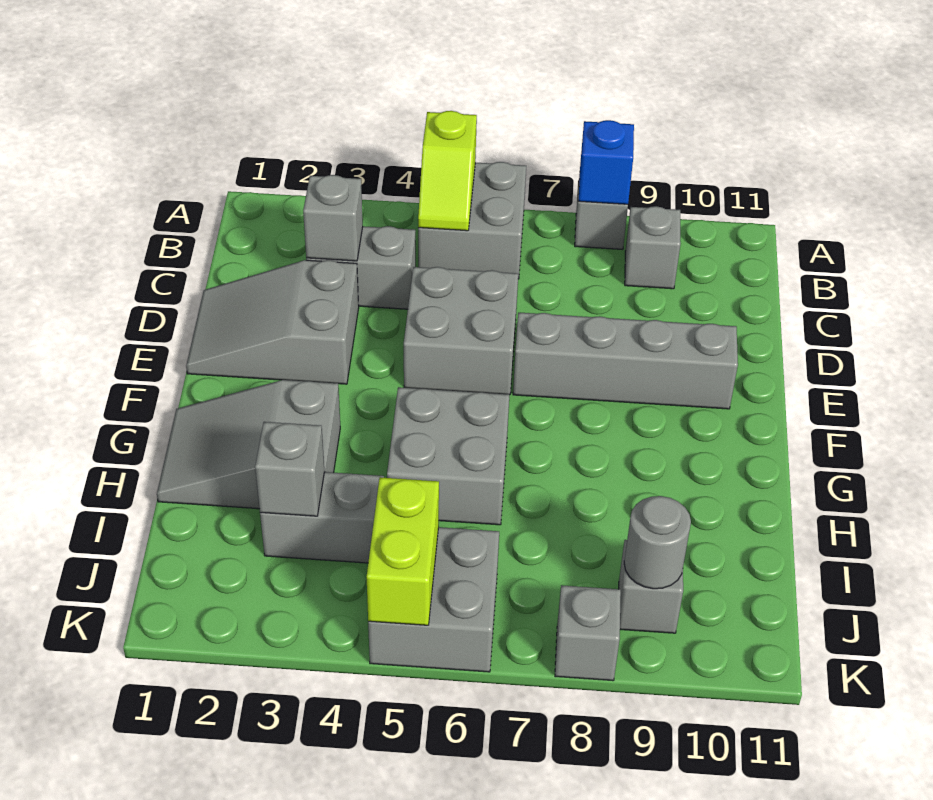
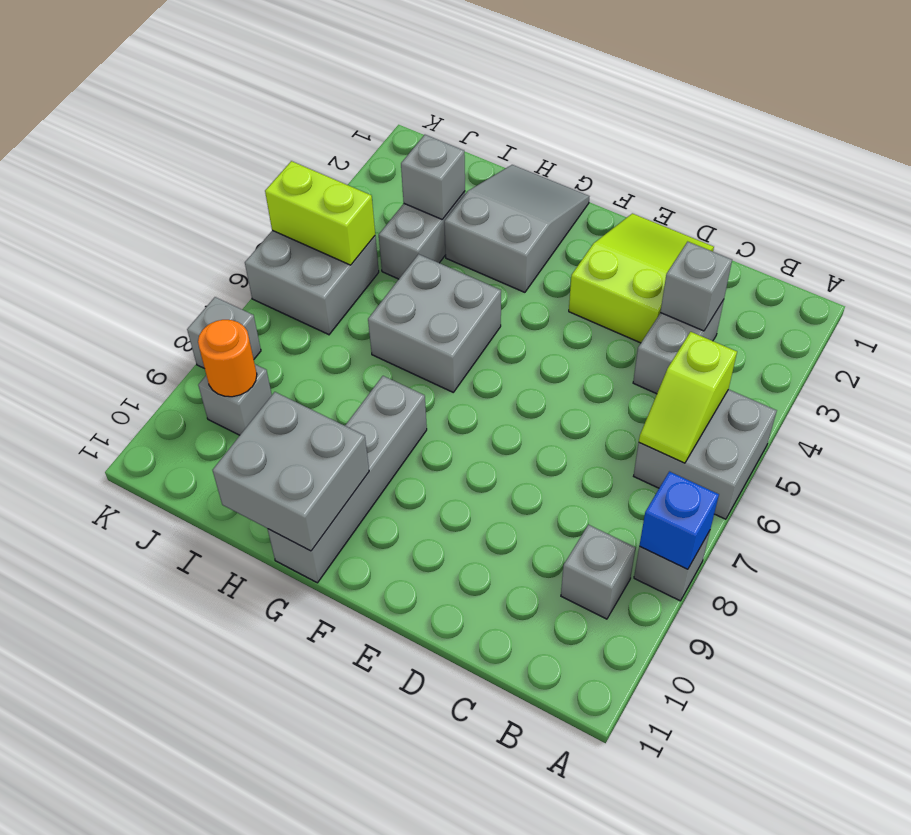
lime 1x2 slope [418,111,477,231] -> lime 1x2 slope turned to [639,332,737,463]
grey 2x3 slope [186,260,359,384] -> lime 2x3 slope [569,213,714,343]
grey 2x2 brick [404,267,518,395] -> grey 2x2 brick moved to [213,392,369,551]
grey 1x4 brick [513,313,738,409] -> grey 1x4 brick moved to [268,376,427,583]
grey 1x1 round brick [624,496,691,589] -> orange 1x1 round brick [198,320,257,397]

